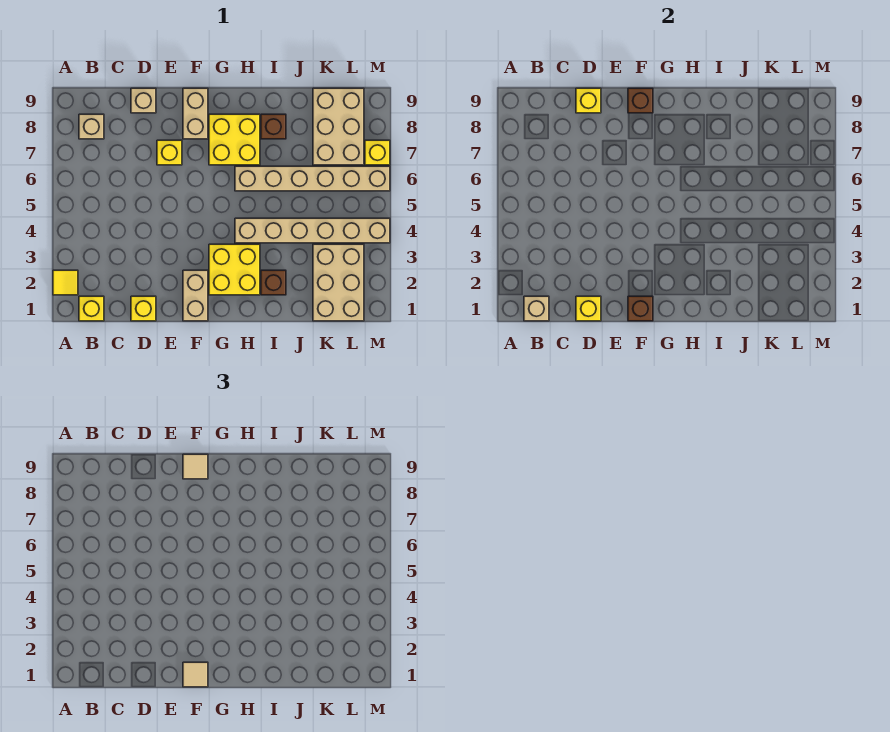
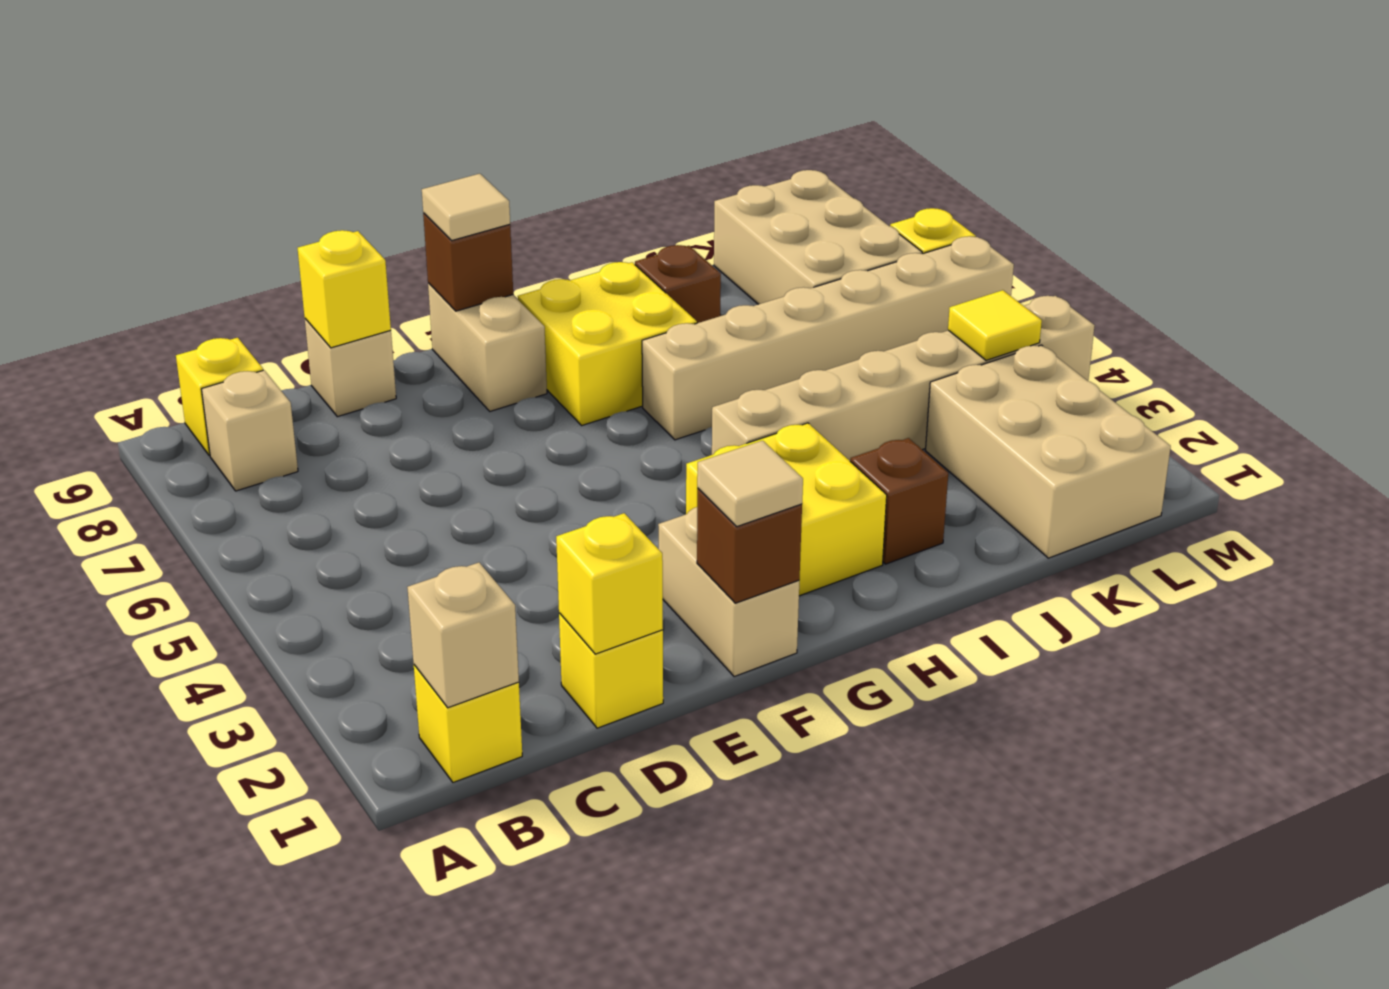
yellow 1x1 tile [53,270,78,295] -> yellow 1x1 tile moved to [948,290,1042,360]
yellow 1x1 brick [157,140,182,165] -> yellow 1x1 brick moved to [176,338,263,456]

